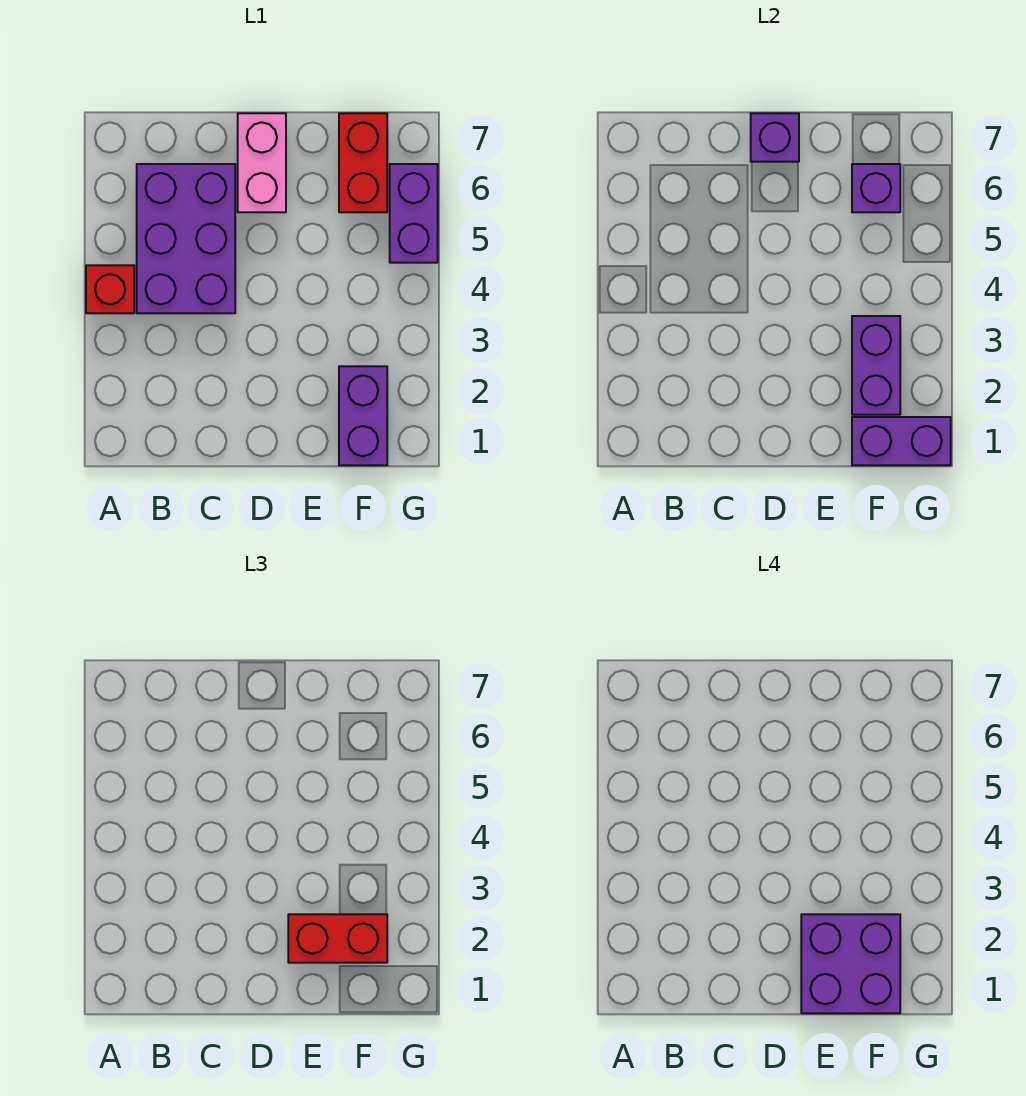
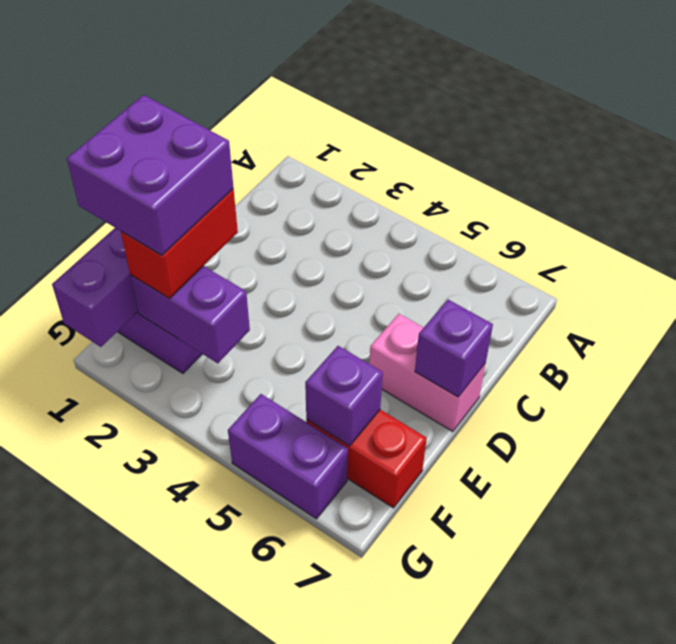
red 1x1 brick [86,265,134,313] -> none
purple 2x3 brick [137,164,235,313] -> none

